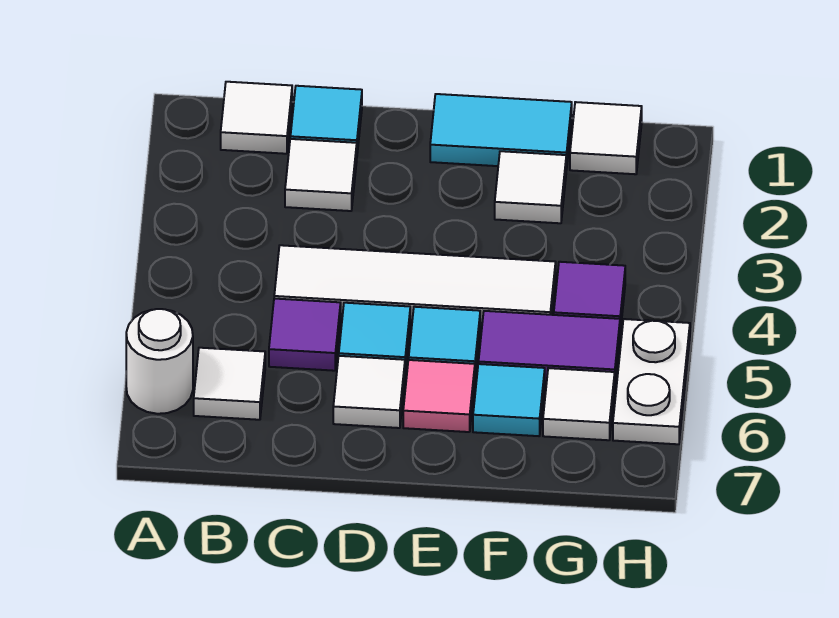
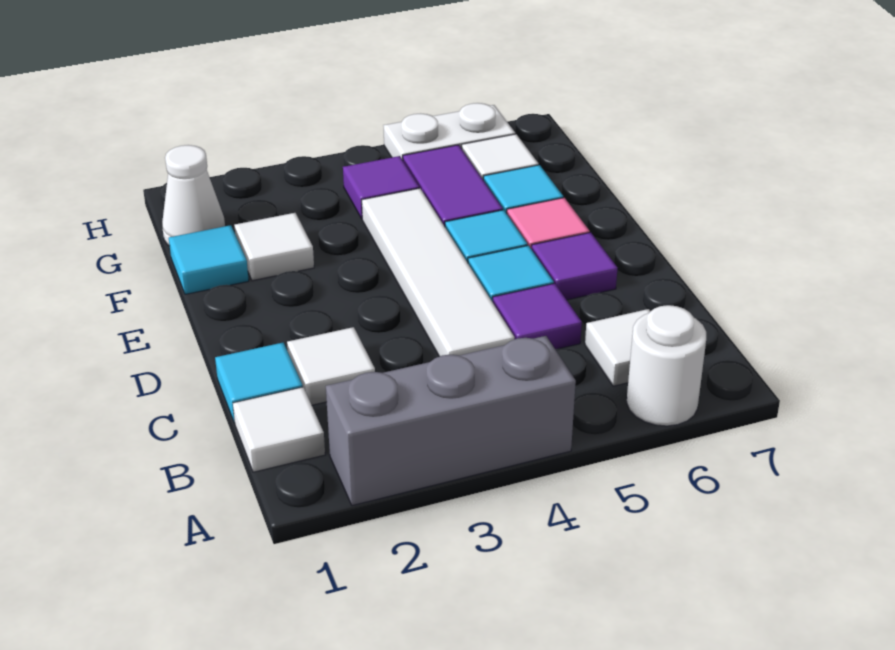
none -> grey 1x3 brick [326,336,576,506]
white 1x1 tile [333,356,405,428] -> purple 1x1 tile [532,232,617,300]
cyan 1x2 tile [430,94,572,170] -> cyan 1x1 tile [169,225,249,294]
white 1x1 tile [570,102,642,174] -> white 1x1 cone [162,145,225,246]

